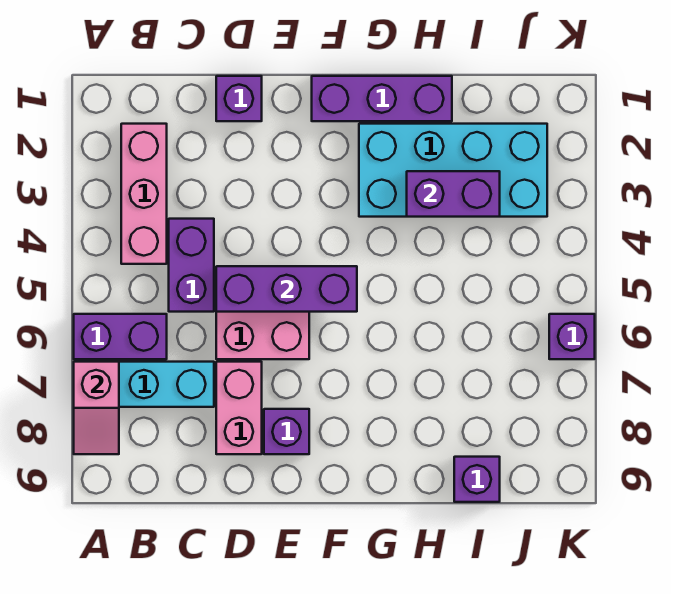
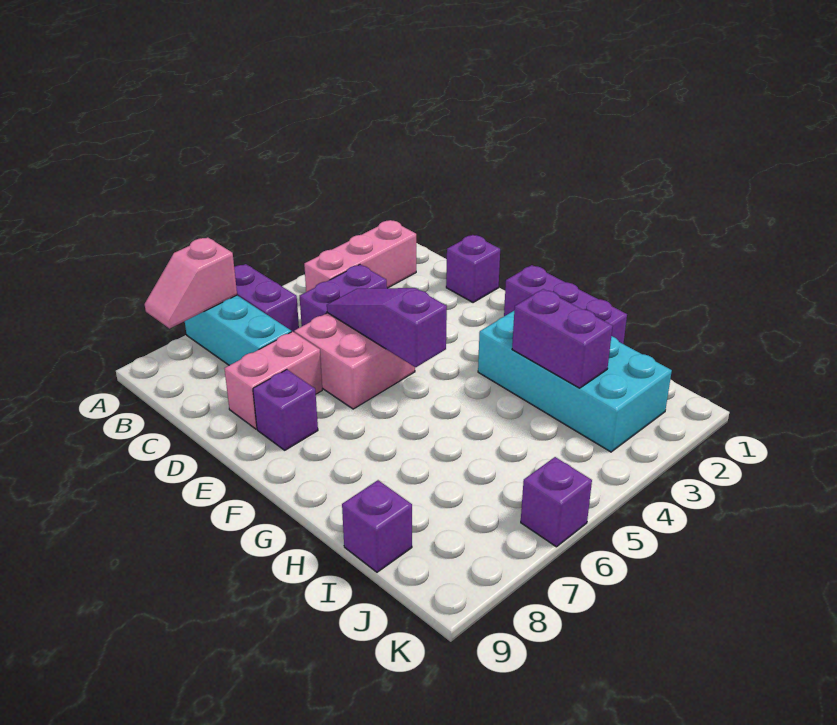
purple 1x3 brick [216,266,357,312] -> purple 1x3 slope [327,288,447,367]

